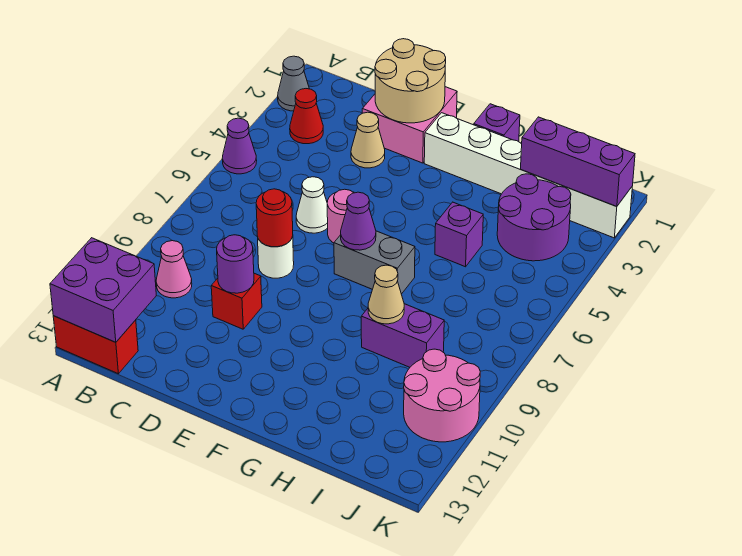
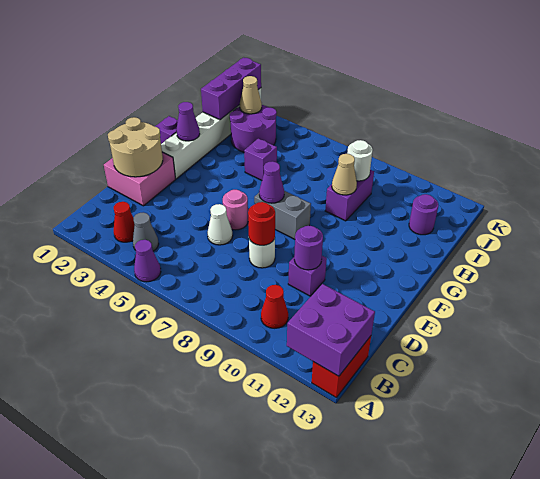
grey 1x1 cone [278,56,309,111] -> grey 1x1 cone moved to [133,212,159,251]
pink 1x1 cone [156,241,192,298] -> red 1x1 cone [261,285,288,328]
tan 1x1 cone [351,112,385,168] -> tan 1x1 cone moved to [240,76,262,114]
red 1x1 brick [211,273,262,329] -> purple 1x1 brick [288,256,327,296]
grey 1x2 brick [334,231,415,294] -> grey 1x2 brick turned to [254,191,311,239]
none -> purple 1x1 cone [176,102,200,141]
none -> white 1x1 round brick [347,140,373,181]
none -> purple 1x1 round brick [409,194,438,235]
pink 2x2 round brick [404,349,480,442] -> none

